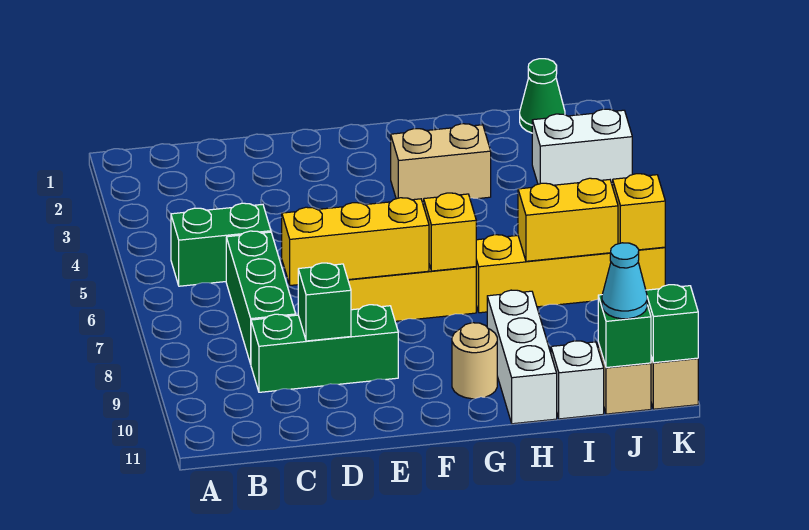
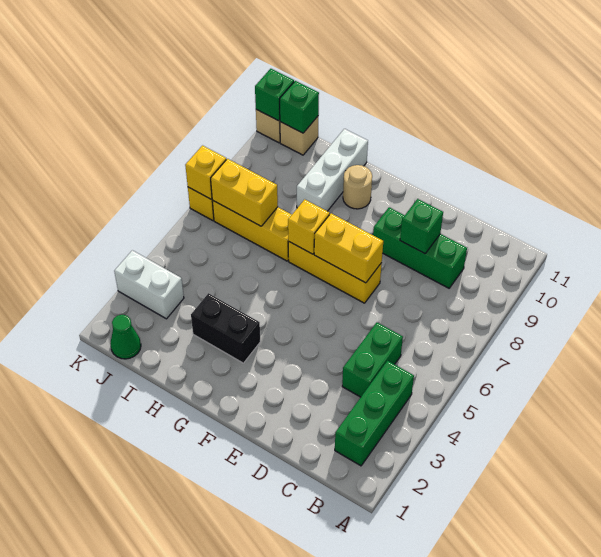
green 1x2 brick [171,203,271,286] -> green 1x2 brick turned to [342,323,403,397]
green 1x3 brick [226,231,296,364] -> green 1x3 brick moved to [335,361,414,466]
yellow 1x3 brick [282,198,429,286] -> yellow 1x2 brick [314,213,383,283]
tan 1x2 brick [391,124,491,203] -> black 1x2 brick [191,293,260,363]
white 1x1 brick [551,341,604,419] -> none
cyan 1x1 cone [602,243,647,319] -> none

